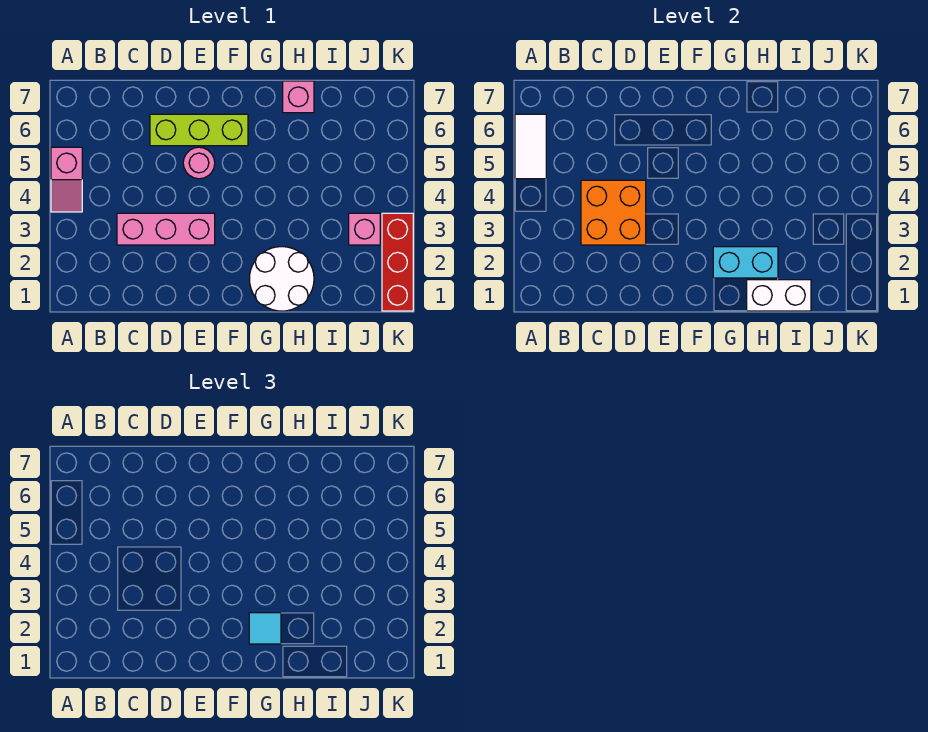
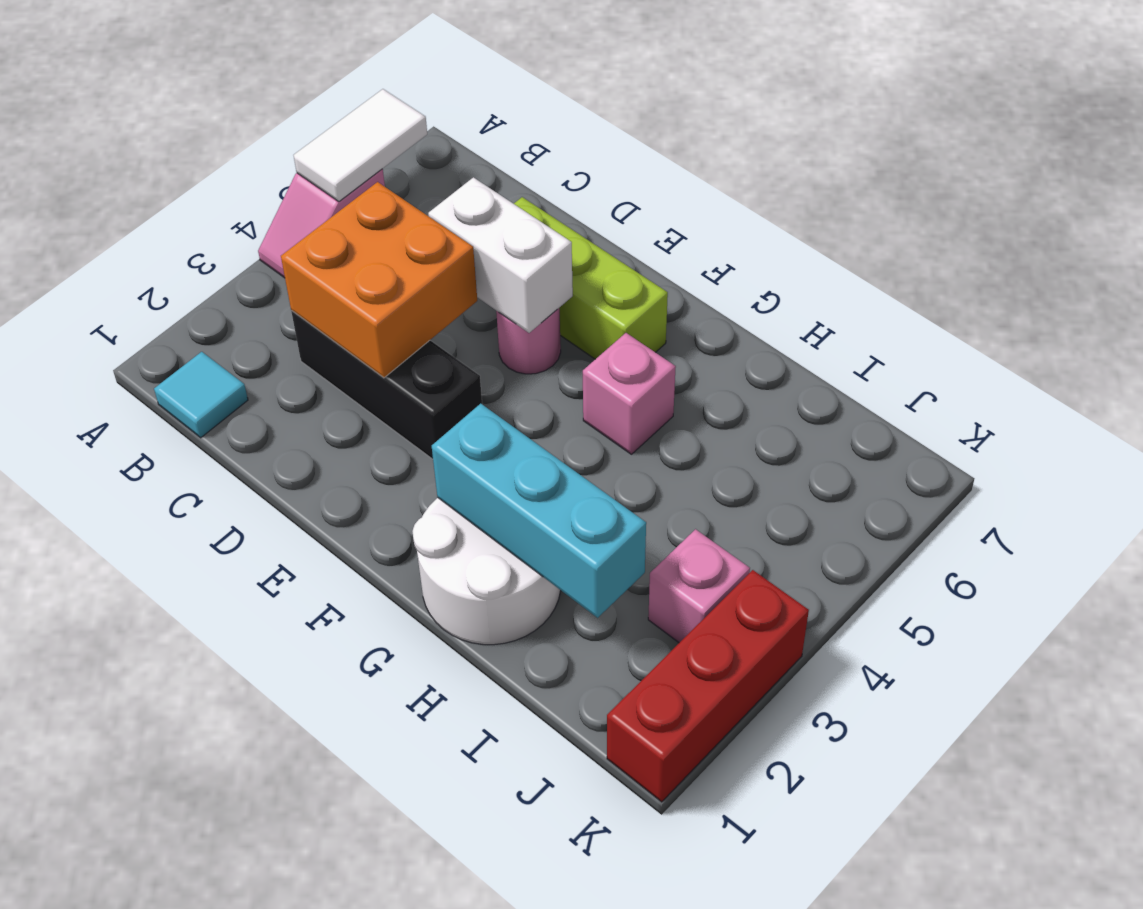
pink 1x3 brick [117,213,215,245] -> black 1x3 brick [291,311,482,459]
cyan 1x2 brick [713,247,778,278] -> cyan 1x3 brick [432,404,646,618]
cyan 1x1 tile [249,613,281,644] -> cyan 1x1 tile moved to [154,352,248,438]
white 1x2 brick [747,280,811,311] -> white 1x2 brick moved to [428,177,573,333]
pink 1x1 brick [283,81,314,113] -> pink 1x1 brick moved to [583,333,676,454]

